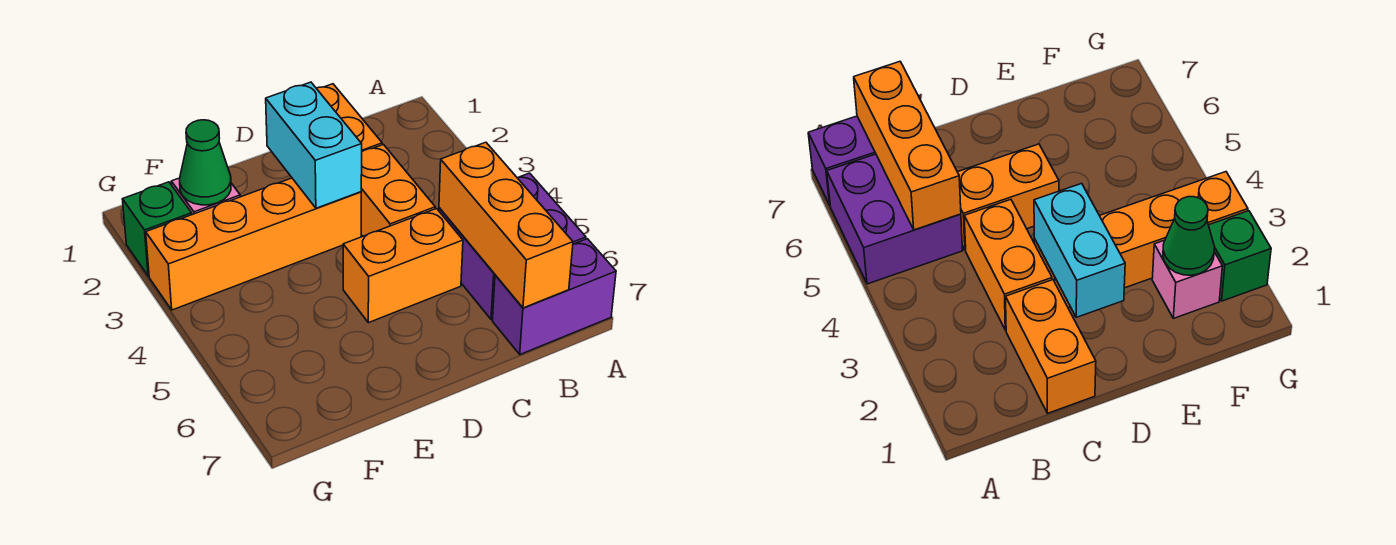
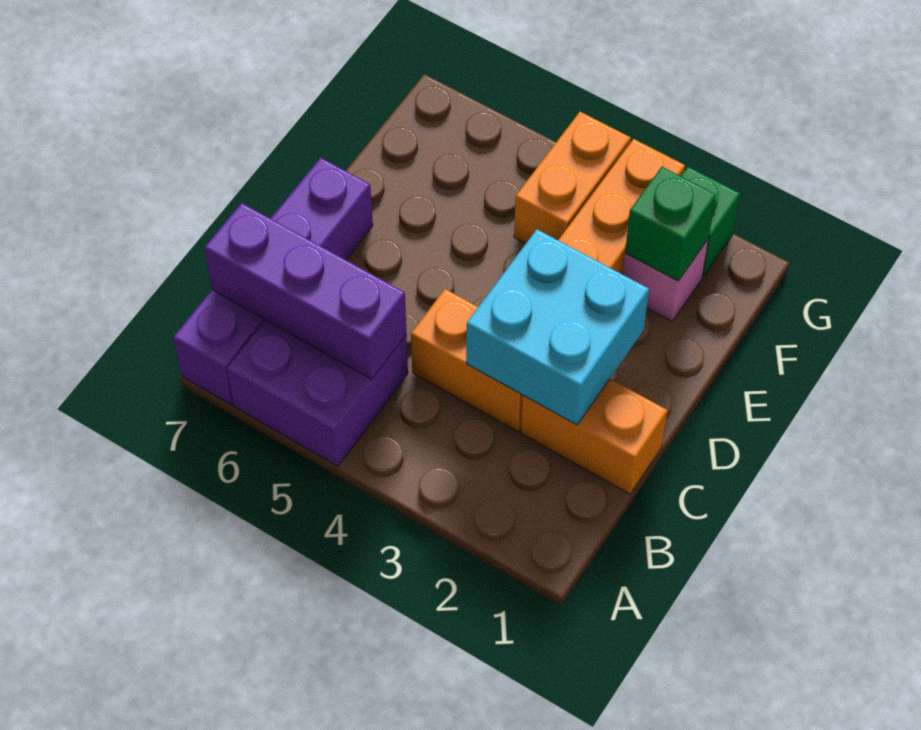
purple 1x2 brick [492,239,616,354] -> purple 1x4 brick [173,158,373,405]
orange 1x3 brick [439,142,573,308] -> purple 1x3 brick [205,203,407,379]
orange 1x2 brick [343,209,463,323] -> orange 1x2 brick moved to [514,112,631,244]
cyan 1x2 brick [266,82,362,208] -> cyan 2x2 brick [466,230,649,425]
green 1x1 cone [180,120,231,205] -> green 1x1 brick [625,167,716,281]

